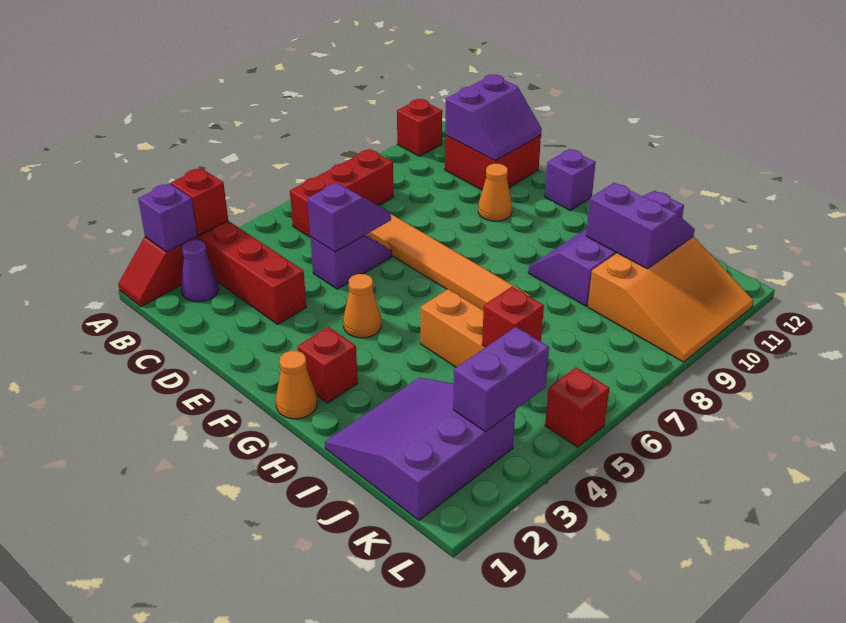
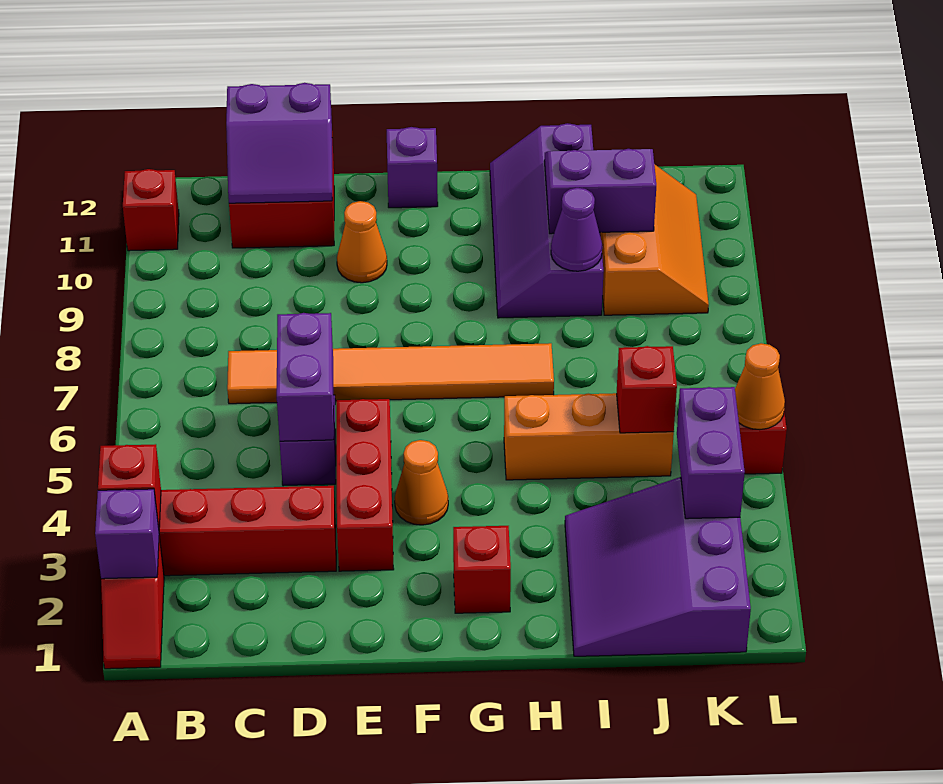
purple 1x1 cone [181,240,219,302] -> purple 1x1 cone moved to [551,188,602,271]
red 1x3 brick [290,149,394,237] -> red 1x3 brick moved to [336,399,394,571]
purple 2x2 slope [445,75,542,161] -> purple 2x2 slope turned to [226,83,332,203]
purple 1x2 slope [308,183,391,252] -> purple 1x2 brick [277,313,334,441]
orange 1x1 cone [276,351,317,419] -> orange 1x1 cone moved to [735,343,785,430]
orange 3x3 slope [588,237,754,362] -> orange 2x3 slope [600,164,709,315]

